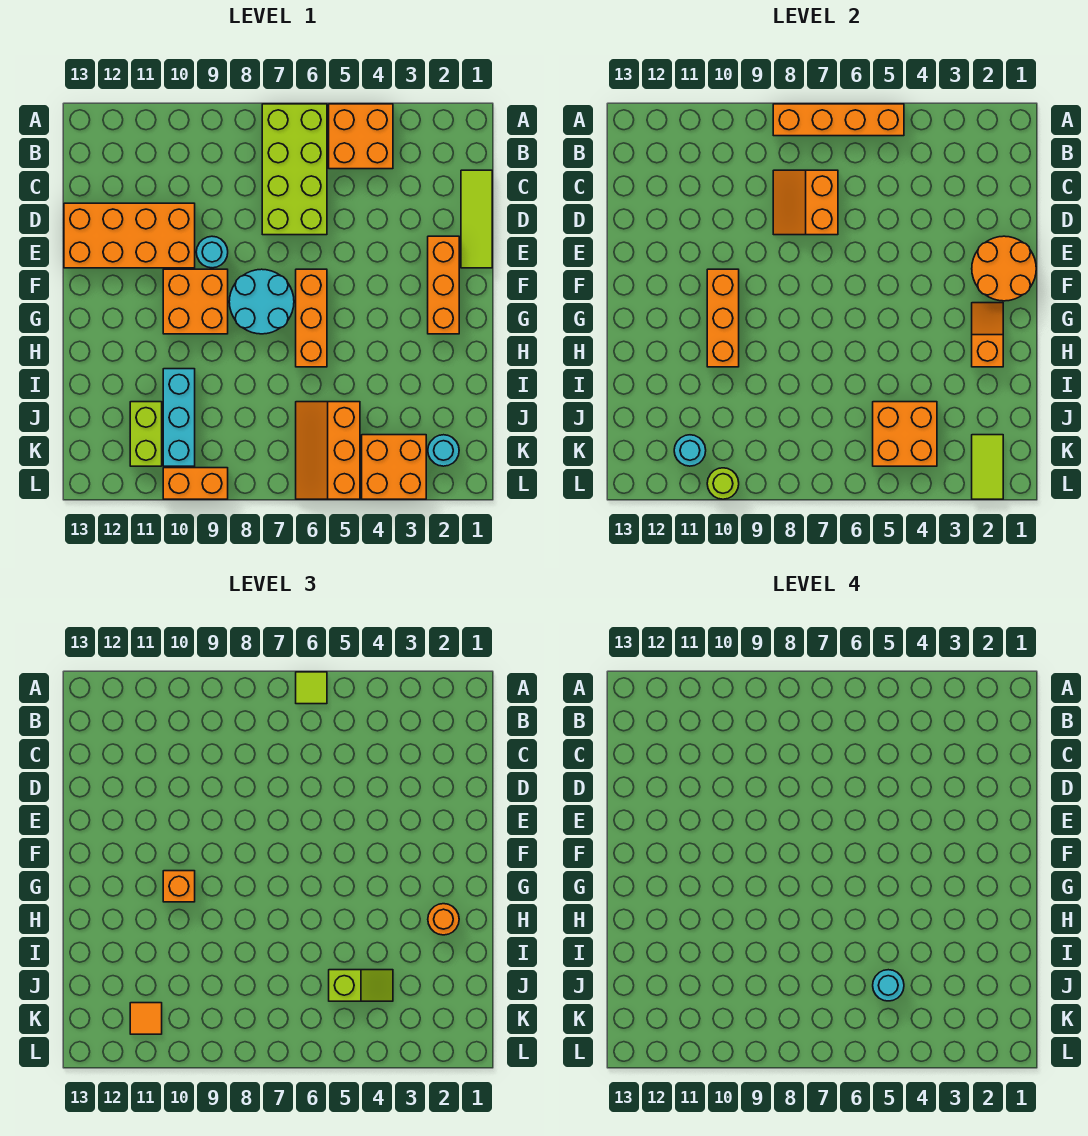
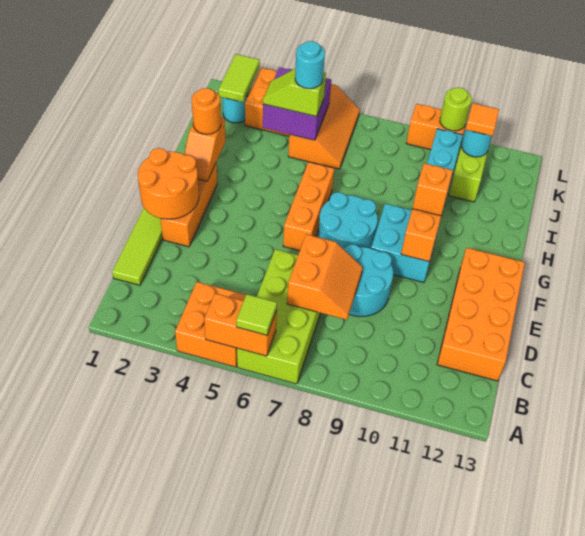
orange 1x4 brick [773,104,904,136] -> orange 1x2 brick [204,293,277,356]
orange 2x4 brick [64,203,195,268] -> orange 2x4 brick turned to [437,248,525,381]
cyan 1x1 round brick [196,236,228,268] -> cyan 2x2 round brick [344,244,393,316]
orange 2x2 brick [163,269,228,334] -> cyan 2x2 brick [371,204,435,282]
orange 2x2 brick [873,402,937,466] -> purple 2x2 brick [263,67,331,140]

